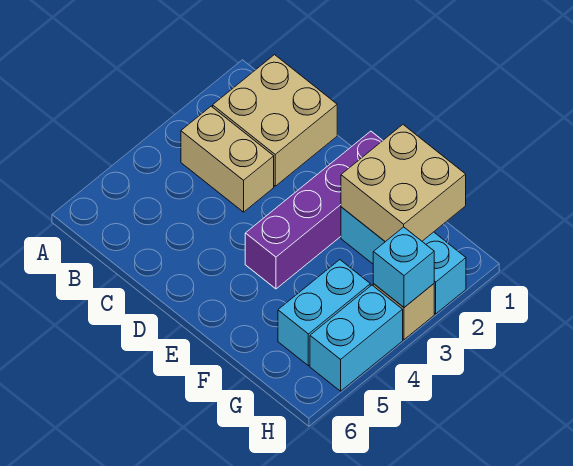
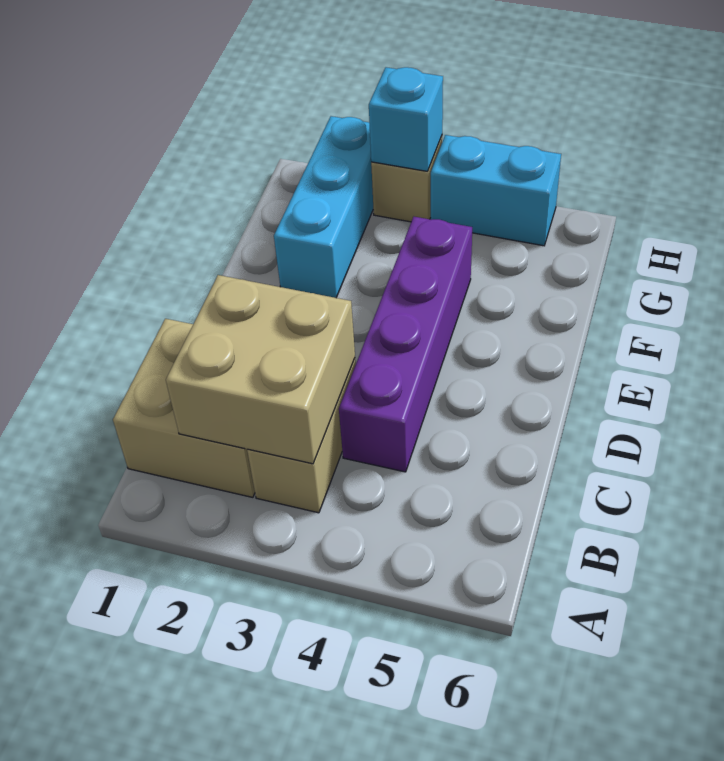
purple 1x4 brick [245,131,383,289] -> purple 1x4 brick turned to [339,217,472,472]
tan 2x2 brick [341,125,466,242] -> tan 2x2 brick moved to [166,275,355,464]
cyan 1x2 brick [278,260,370,366] -> none

